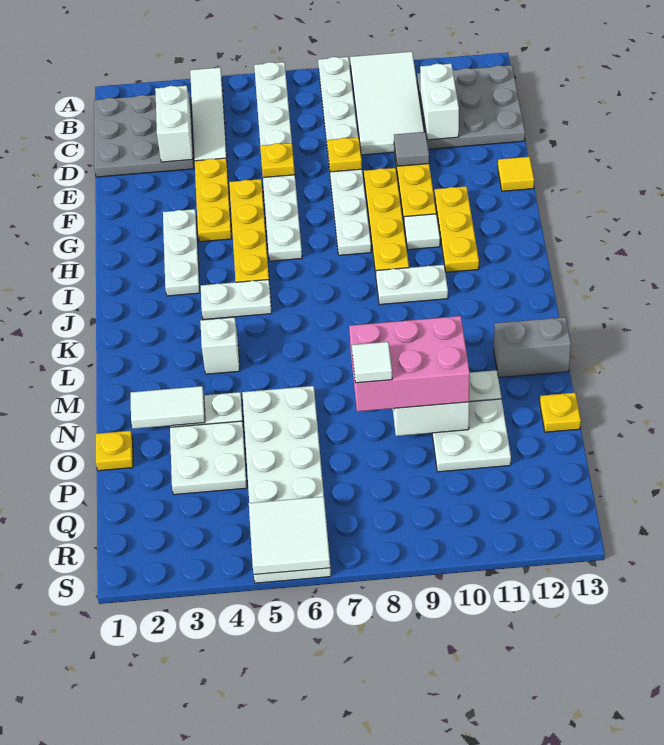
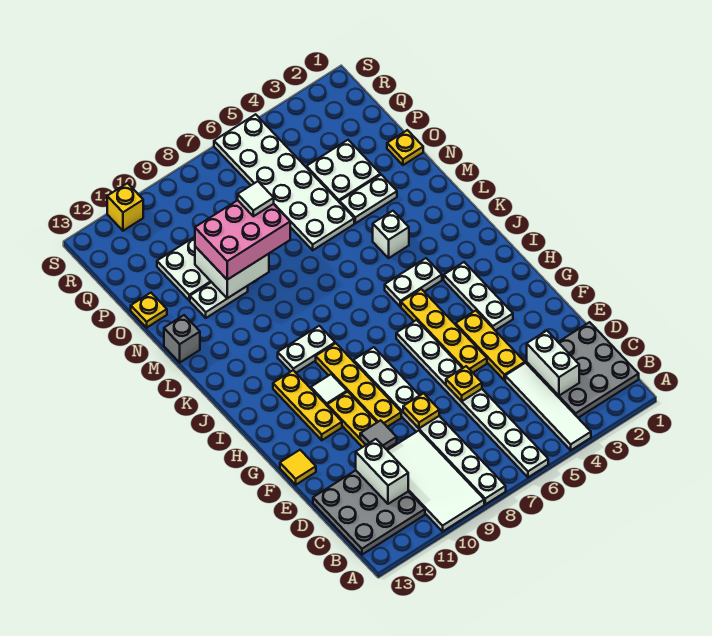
grey 1x2 brick [494,317,571,378] -> grey 1x1 brick [164,315,200,362]
white 1x2 tile [131,386,205,429] -> none
white 2x2 tile [249,497,330,574] -> none
none -> yellow 1x1 brick [107,183,143,231]

